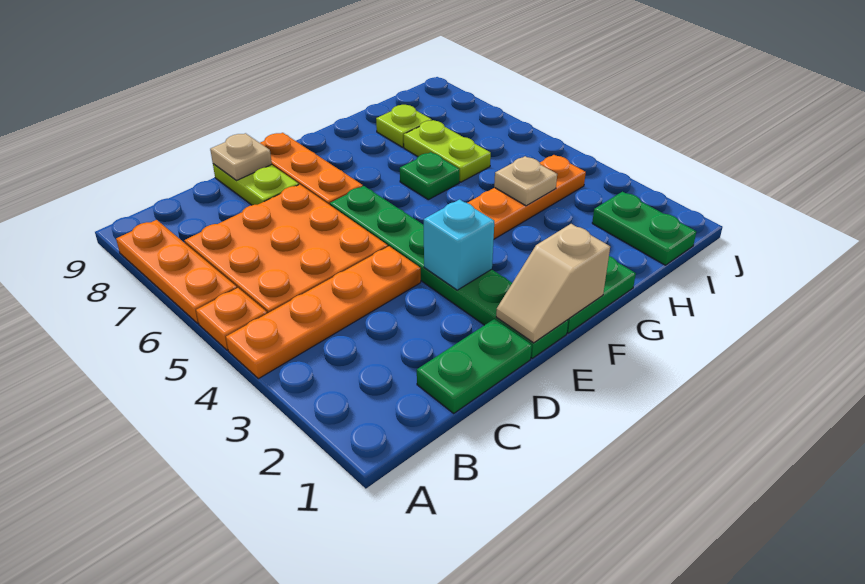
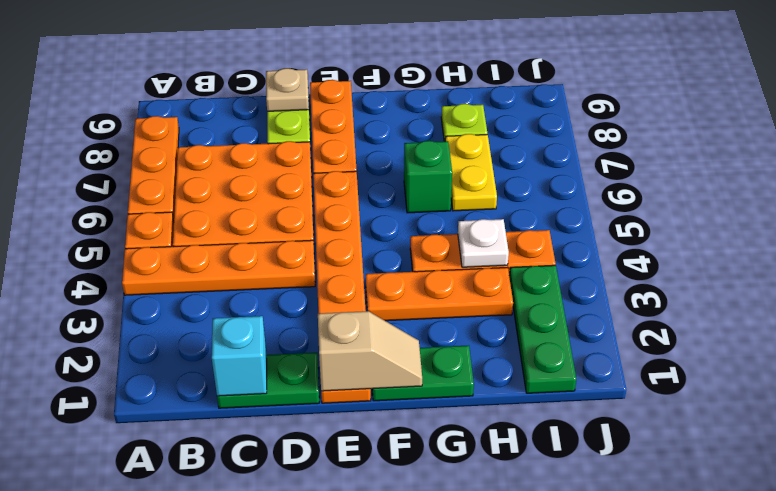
green 1x6 plate [330,186,568,358] -> orange 1x6 plate [313,171,371,403]
tan 1x2 slope [496,224,610,343] -> tan 1x2 slope turned to [318,311,422,391]
cyan 1x1 brick [424,199,494,290] -> cyan 1x1 brick moved to [212,316,267,396]
none -> orange 1x3 plate [366,267,513,321]
green 1x1 plate [400,152,459,200] -> green 1x1 brick [404,141,452,213]
tan 1x1 plate [494,156,557,206] -> white 1x1 plate [458,219,509,267]
lime 1x2 plate [404,120,491,182] -> yellow 1x2 plate [445,134,497,211]
green 1x2 plate [592,192,696,265] -> green 1x3 plate [509,265,576,393]

